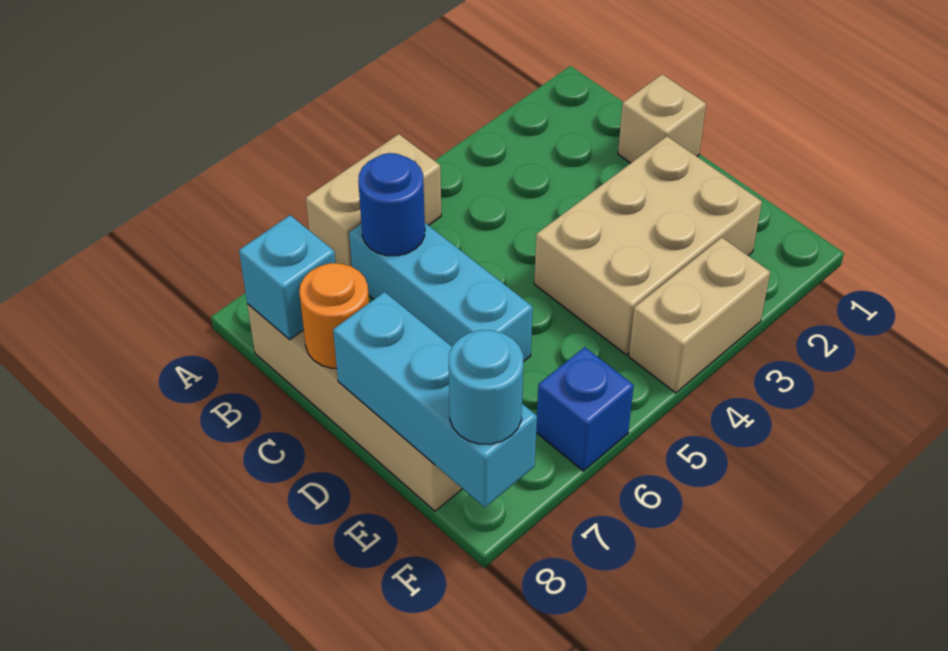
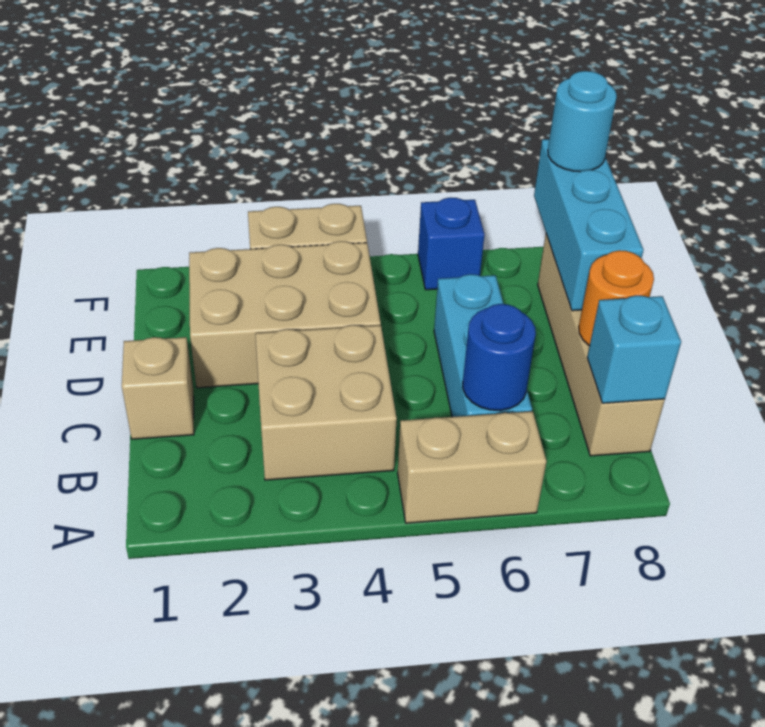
none -> tan 2x2 brick [255,325,397,480]

